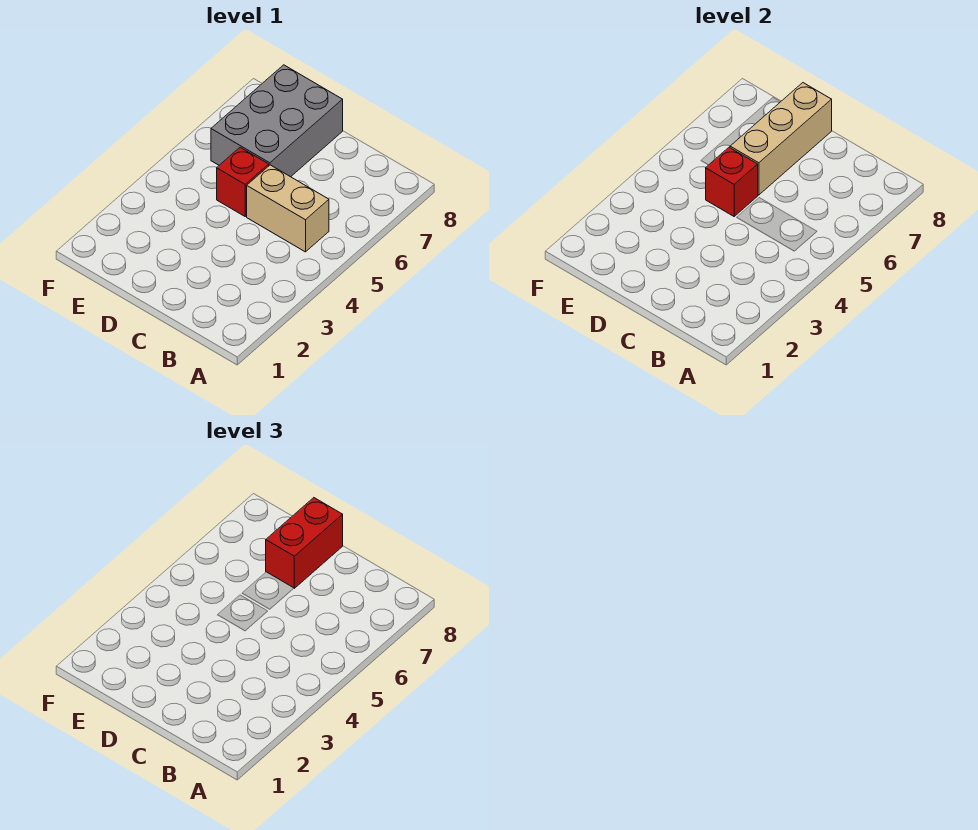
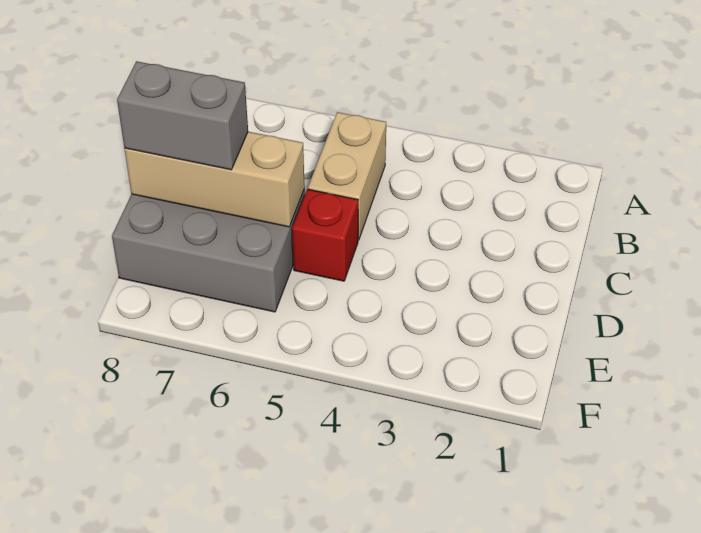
red 1x1 brick [706,147,758,216] -> none
red 1x2 brick [266,498,343,588] -> grey 1x2 brick [117,61,248,170]

